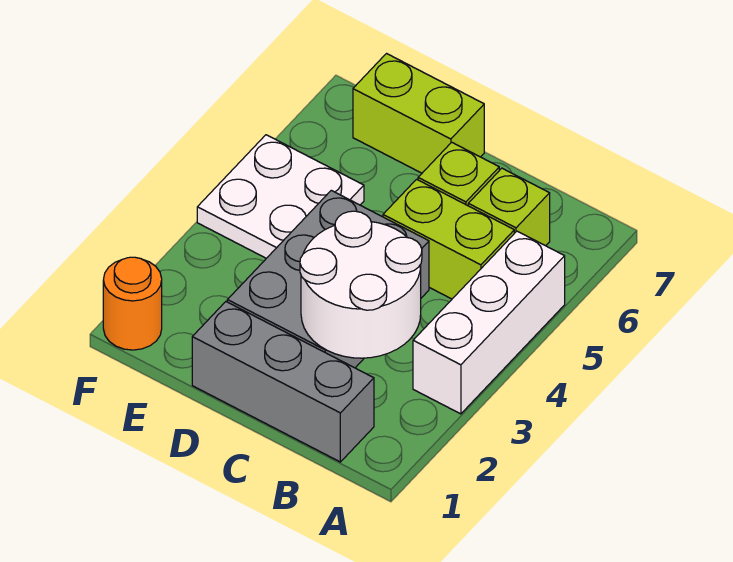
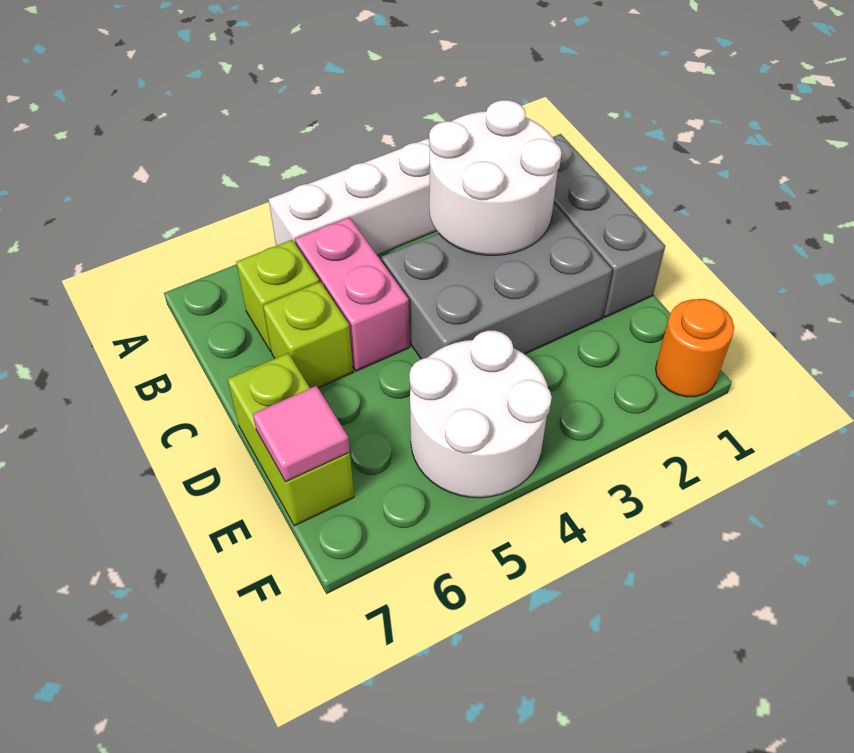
lime 1x2 brick [383,179,514,299] -> pink 1x2 brick [295,217,410,371]
white 2x2 plate [197,135,364,258] -> white 2x2 round brick [409,331,552,498]
none -> pink 1x1 tile [253,386,350,482]

